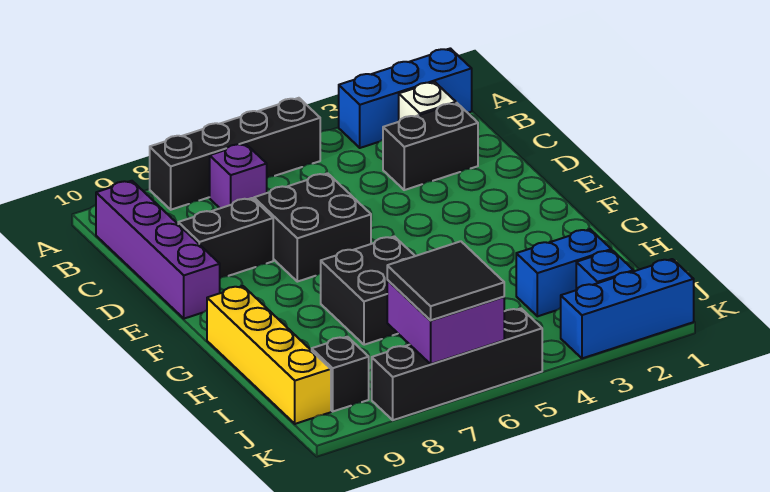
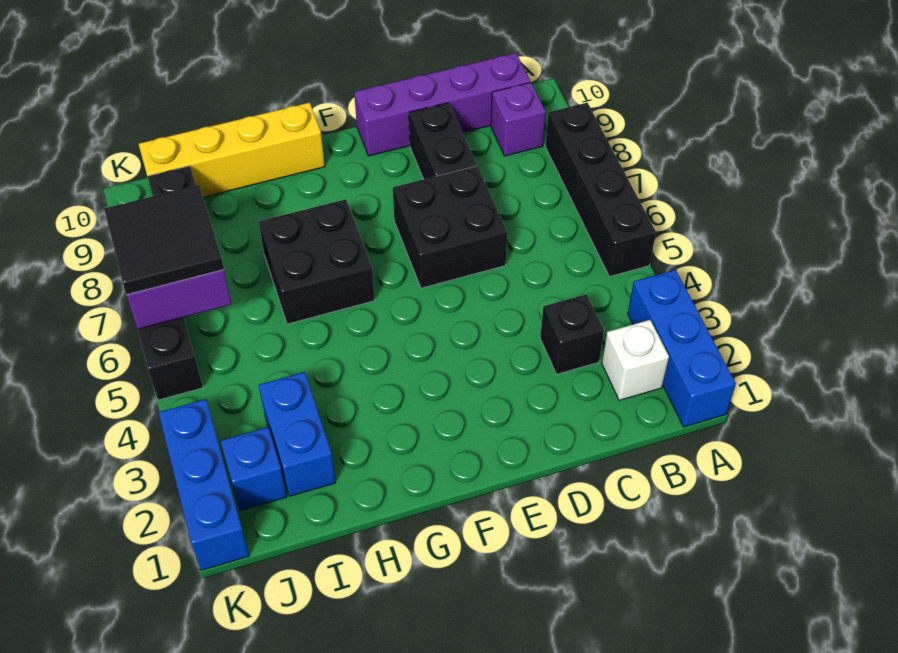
purple 1x1 brick [210,144,267,208] -> purple 1x1 brick moved to [491,82,546,156]
black 1x2 brick [383,103,478,190] -> black 1x1 brick [540,294,604,374]

